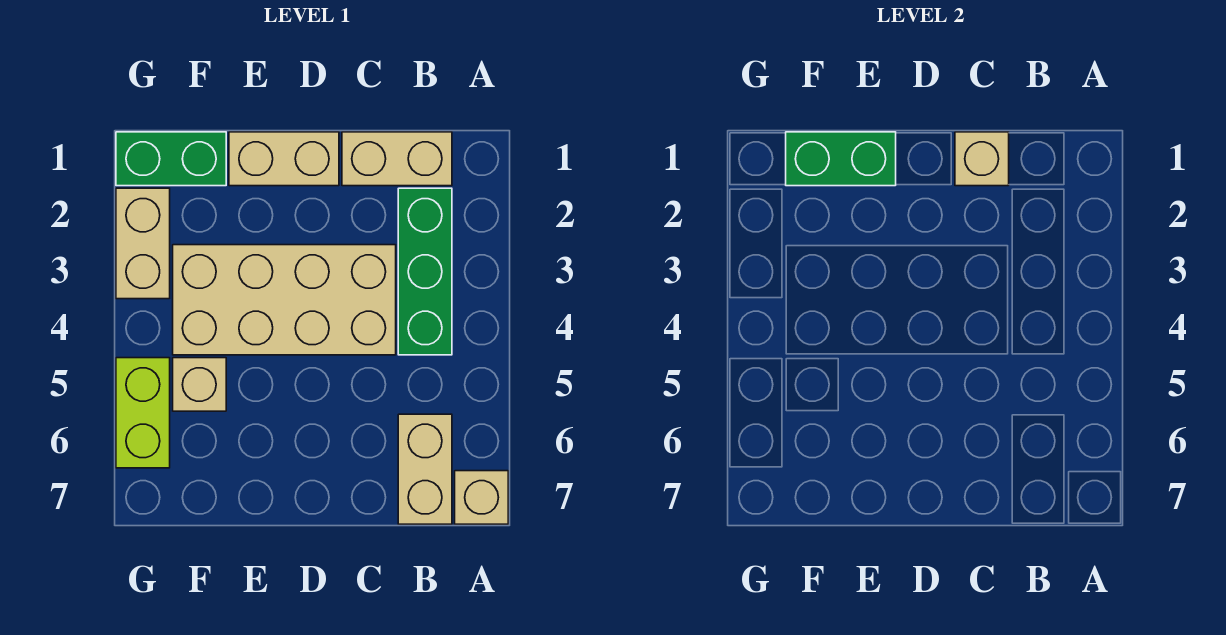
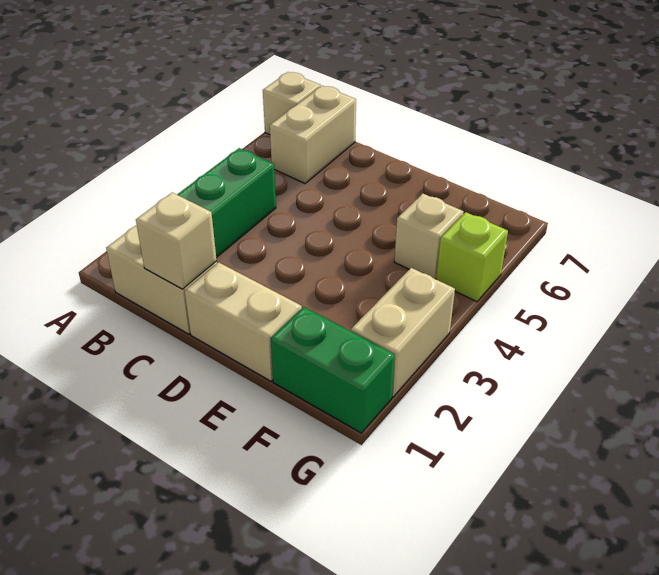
tan 2x4 brick [173,245,396,355] -> none
green 1x2 brick [786,132,896,186] -> none
lime 1x2 brick [116,358,170,468] -> lime 1x1 brick [436,212,508,302]

